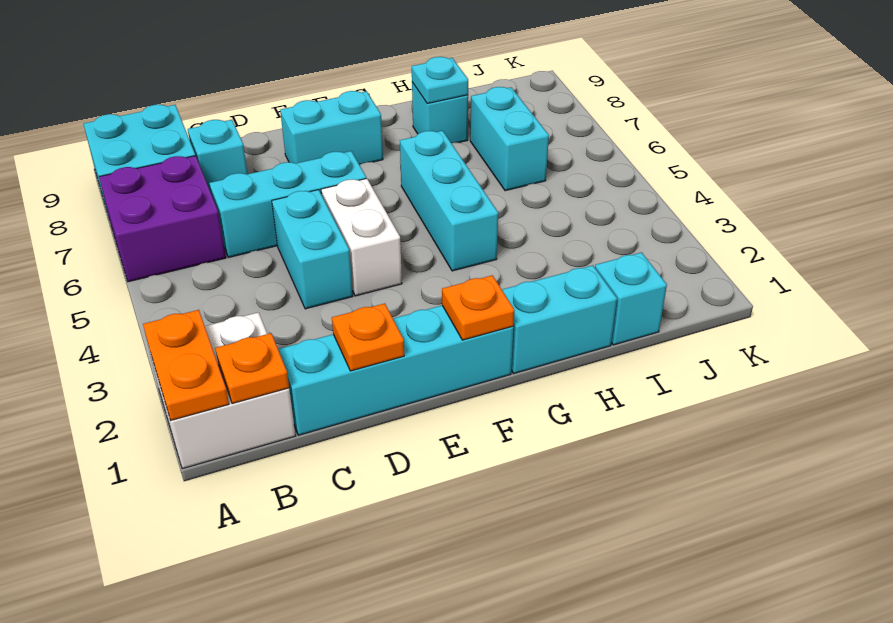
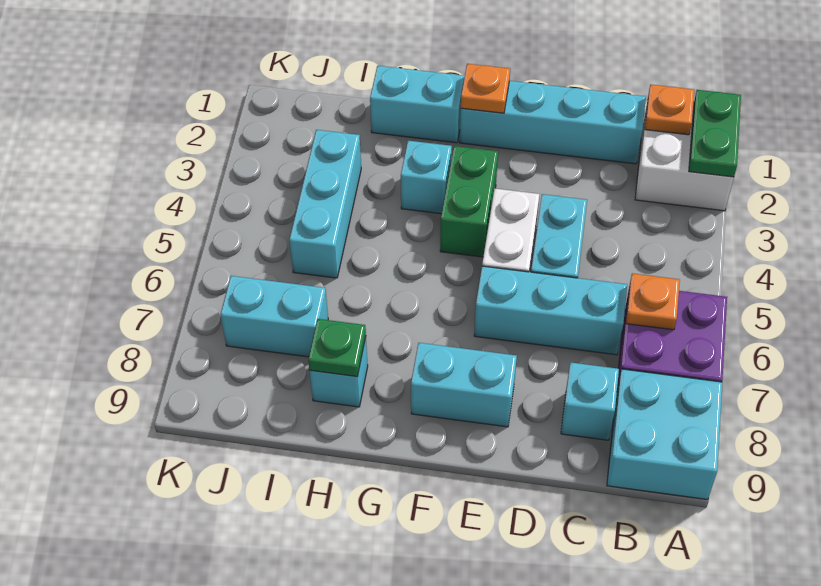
orange 1x2 plate [143,310,229,421] -> green 1x2 plate [689,90,741,177]
orange 1x1 plate [332,303,404,371] -> orange 1x1 plate moved to [626,273,680,330]
none -> green 1x2 brick [440,146,498,257]
cyan 1x3 brick [400,131,498,271] -> cyan 1x3 brick moved to [289,130,361,278]
cyan 1x1 plate [412,57,468,104] -> green 1x1 plate [308,319,366,377]
cyan 1x1 brick [595,252,667,345] -> cyan 1x1 brick moved to [401,141,452,214]
cyan 1x2 brick [470,87,549,191] -> cyan 1x2 brick turned to [220,276,328,357]

